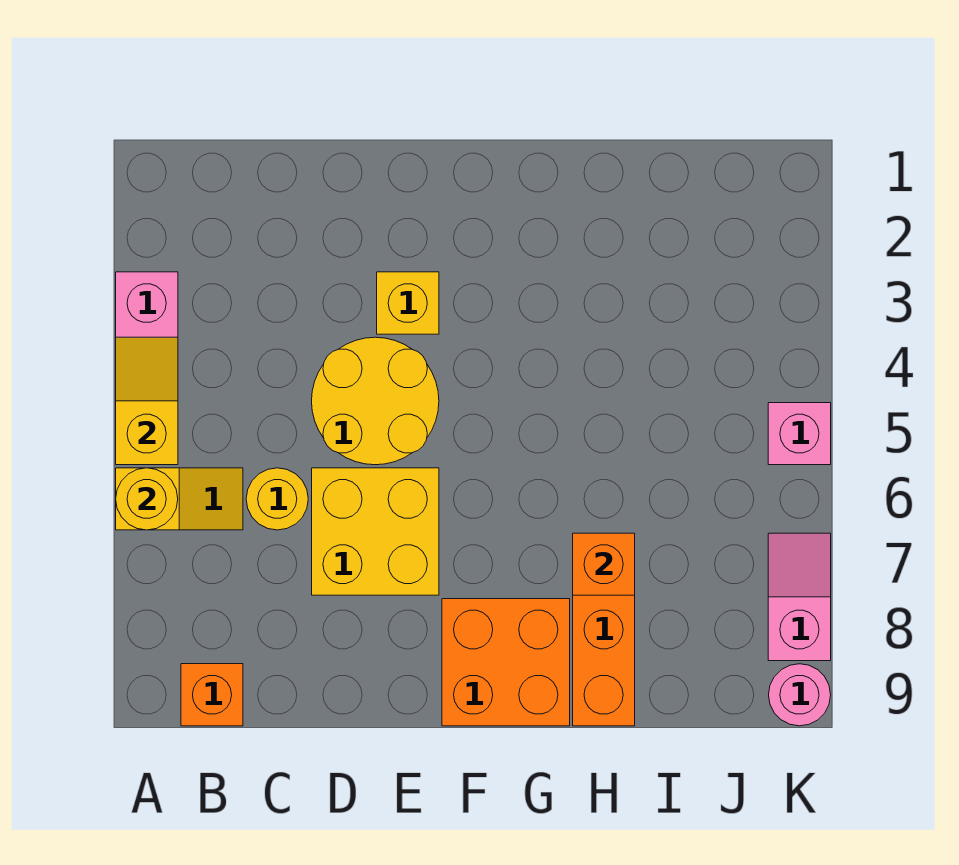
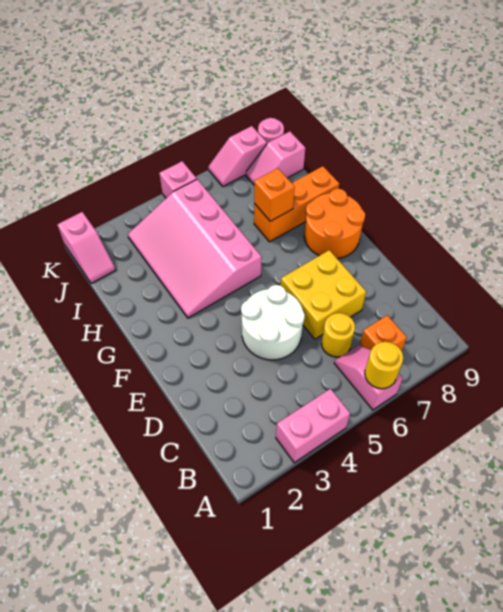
yellow 1x2 slope [116,337,178,465] -> none
yellow 1x2 slope [116,468,243,530] -> pink 1x2 slope [334,345,403,410]
orange 1x1 brick [181,664,243,726] -> orange 1x1 brick moved to [359,315,407,351]
yellow 2x2 round brick [312,337,439,465] -> white 2x2 round brick [241,285,305,360]
yellow 1x1 brick [377,272,439,334] -> none
orange 2x2 brick [442,599,570,726] -> orange 2x2 round brick [304,189,365,259]
none -> pink 3x4 slope [128,179,262,318]
none -> pink 1x2 slope [57,212,115,283]
none -> pink 1x2 slope [246,131,305,185]

